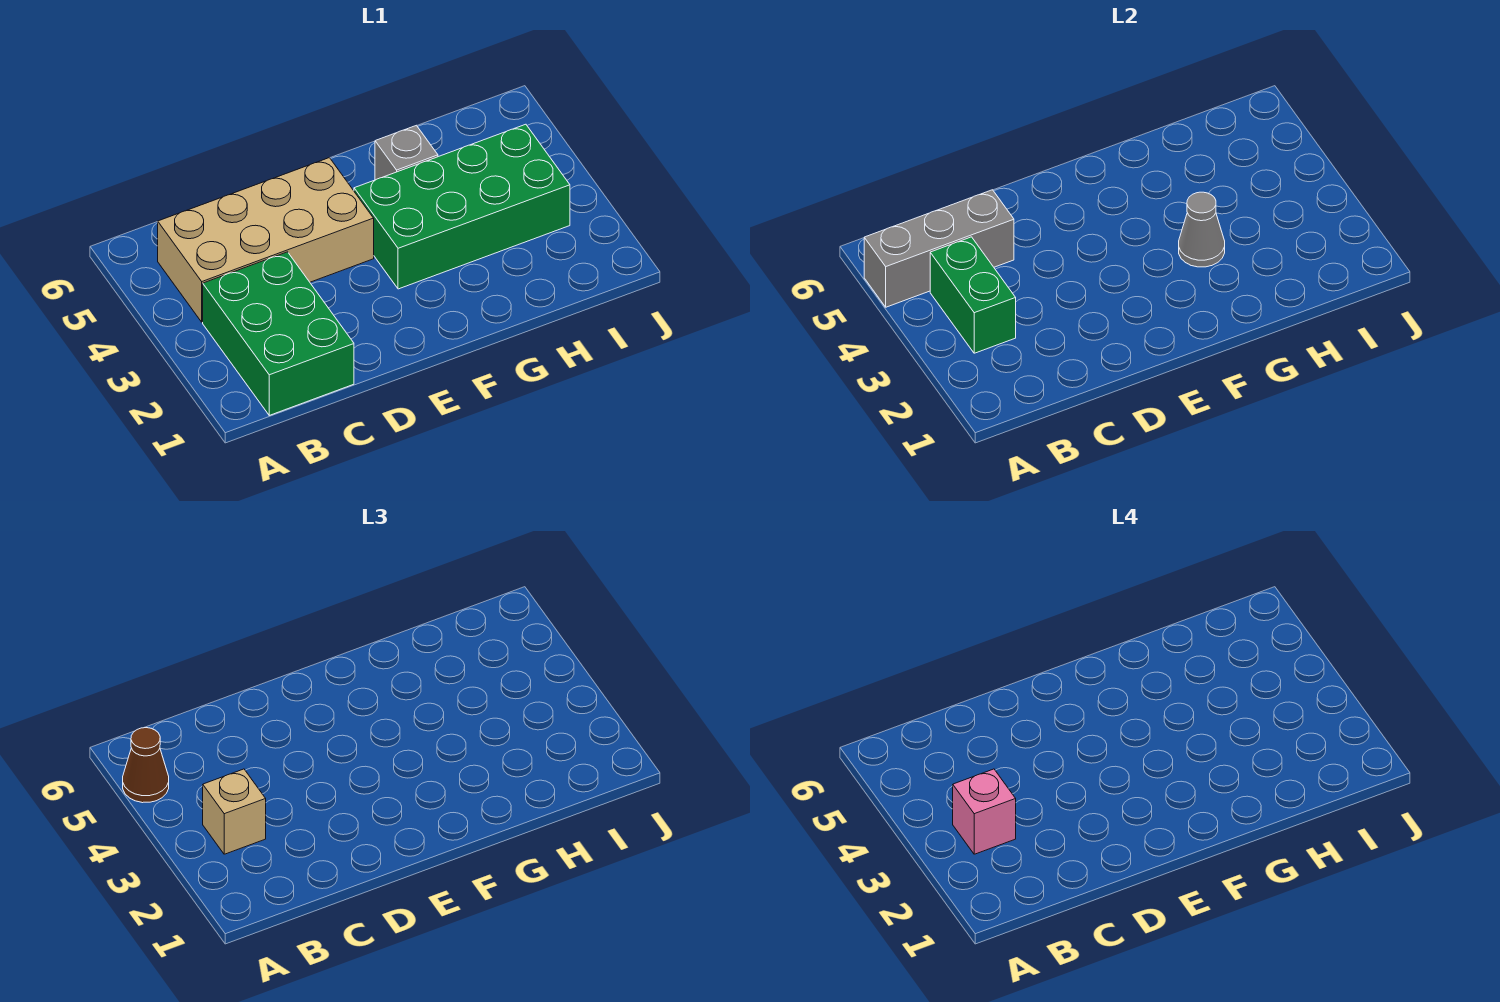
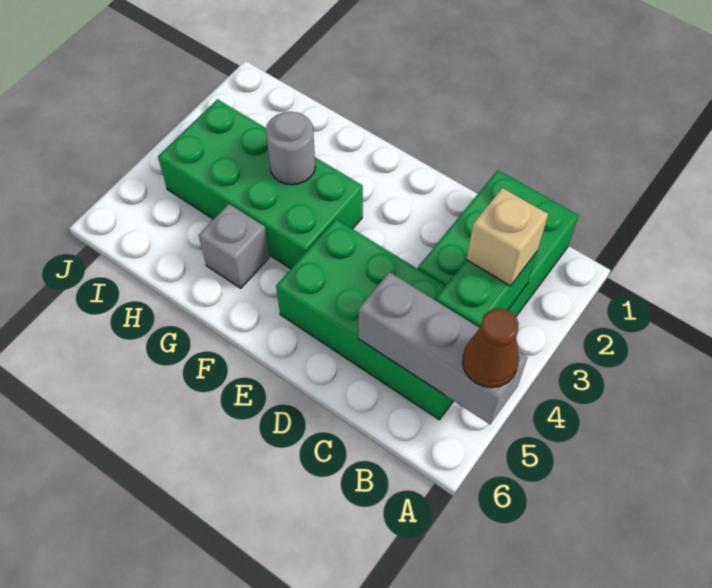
pink 1x1 brick [953,769,1016,854] -> none
tan 2x4 brick [158,158,374,322] -> green 2x4 brick [276,219,453,420]
grey 1x1 cone [1179,192,1225,267] -> grey 1x1 round brick [266,112,315,185]

